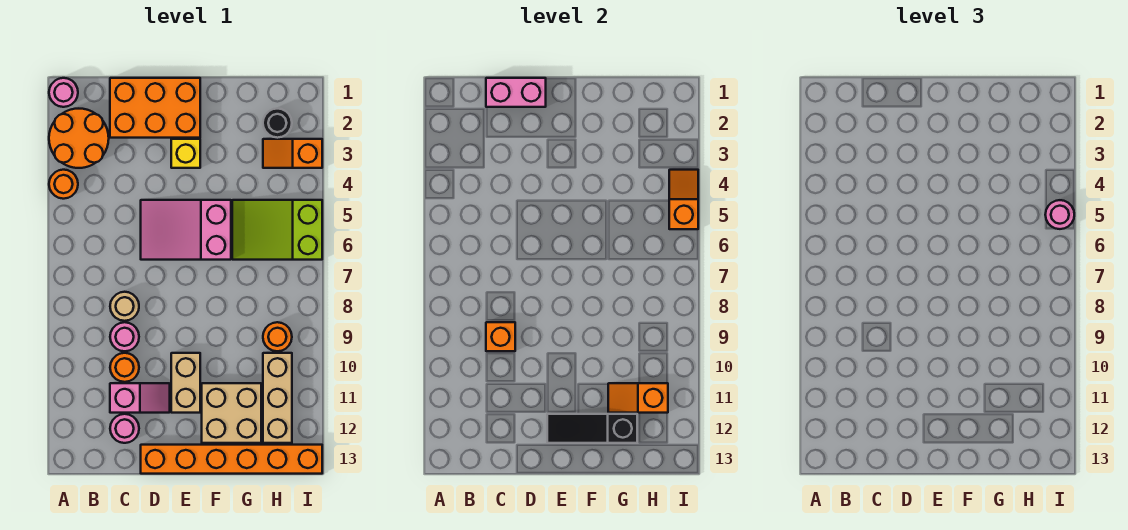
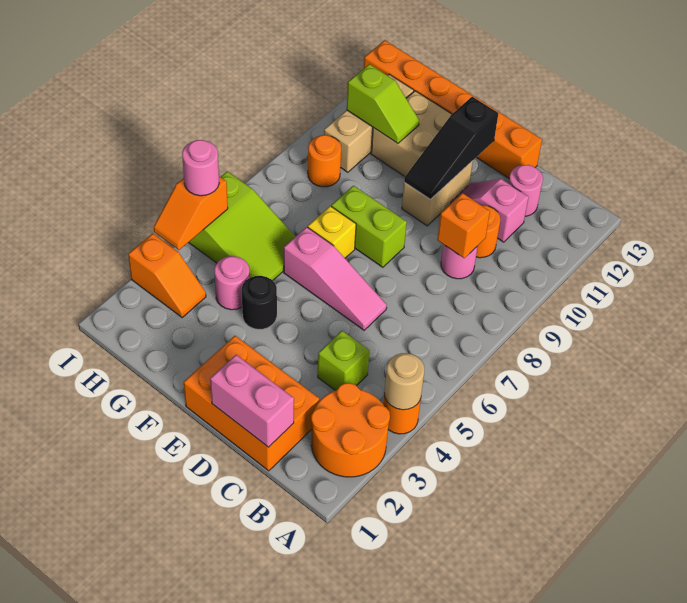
pink 1x1 round brick [49,78,78,107] -> pink 1x1 round brick moved to [214,256,250,310]
none -> lime 1x1 brick [318,331,369,390]
tan 1x1 round brick [110,292,139,321] -> tan 1x1 round brick moved to [384,353,424,410]
pink 2x3 slope [141,200,231,260] -> pink 1x3 slope [284,227,387,330]
yellow 1x1 brick [171,139,200,168] -> yellow 1x1 brick moved to [308,206,356,258]
none -> lime 1x2 brick [331,186,407,267]
black 1x3 slope [547,414,637,443] -> black 1x3 slope turned to [404,97,498,199]
orange 1x2 slope [608,383,668,413] -> lime 1x2 slope [347,64,419,143]
black 1x1 round brick [263,109,292,138] -> black 1x1 round brick moved to [242,276,277,329]

